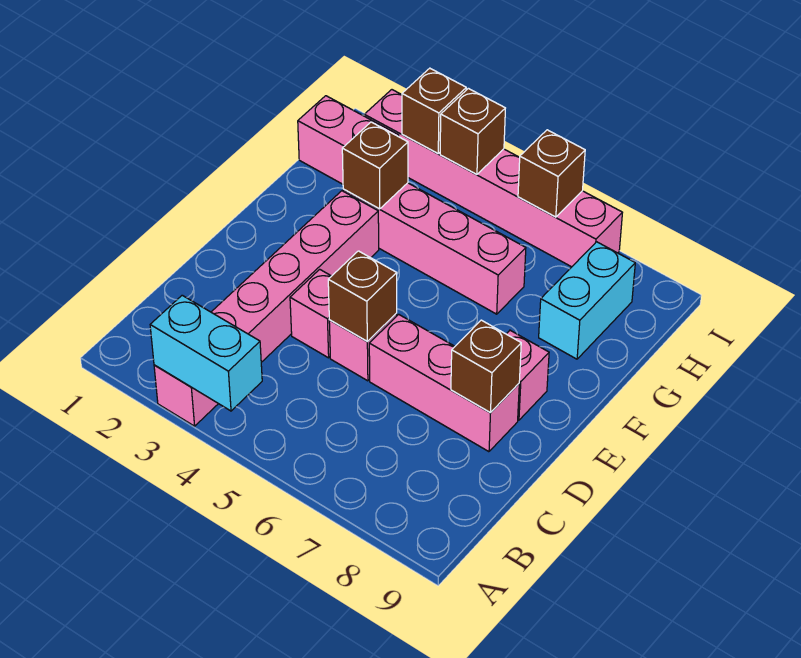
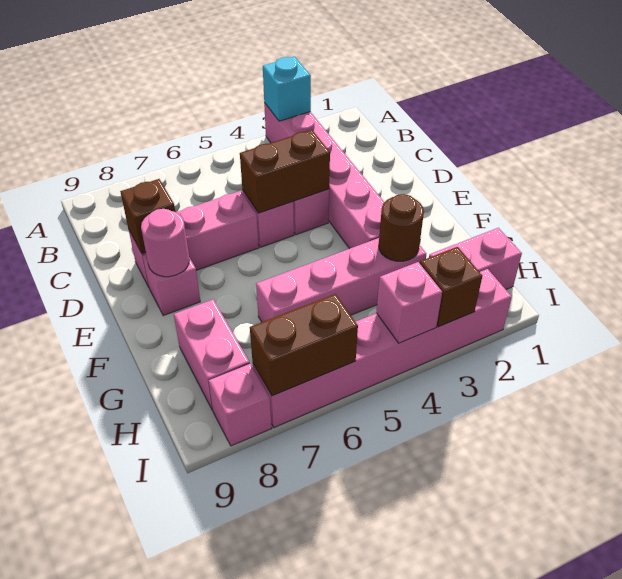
cyan 1x2 brick [150,295,262,411] -> cyan 1x1 brick [263,57,311,121]
brown 1x1 brick [328,251,397,341] -> brown 1x2 brick [240,130,330,213]
none -> pink 1x1 round brick [141,209,189,277]
brown 1x1 brick [342,122,408,209] -> brown 1x1 round brick [379,194,424,261]
cyan 1x2 brick [539,242,635,359] -> pink 1x2 brick [174,300,250,410]
brown 1x1 brick [440,88,505,175] -> pink 1x1 brick [376,262,442,343]
brown 1x1 brick [518,130,585,217] -> brown 1x2 brick [250,294,358,396]
none -> pink 1x1 brick [209,364,272,446]

